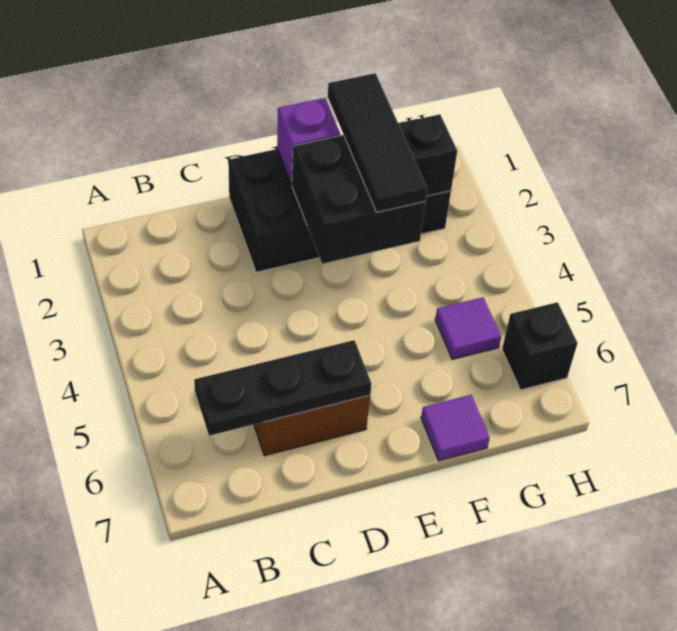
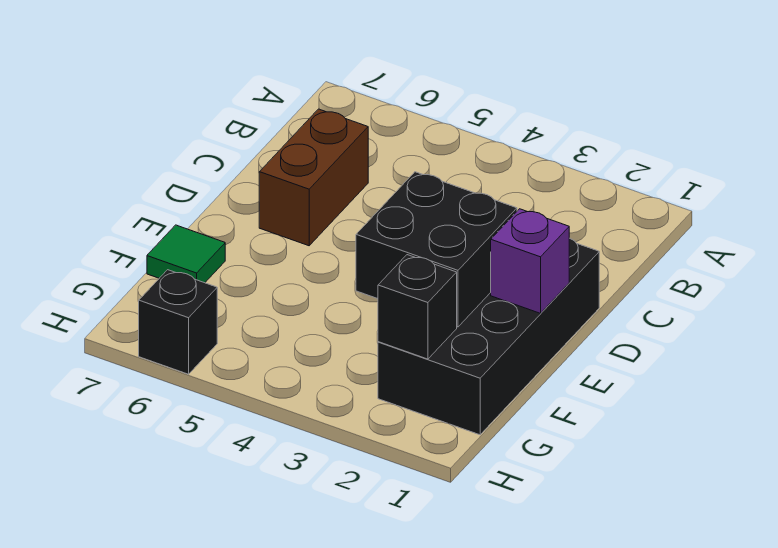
black 1x3 plate [194,340,371,436] -> none
black 1x3 tile [328,73,427,212] -> none
purple 1x1 tile [421,395,490,461] -> green 1x1 tile [147,225,225,283]
purple 1x1 tile [435,297,501,360] -> none

